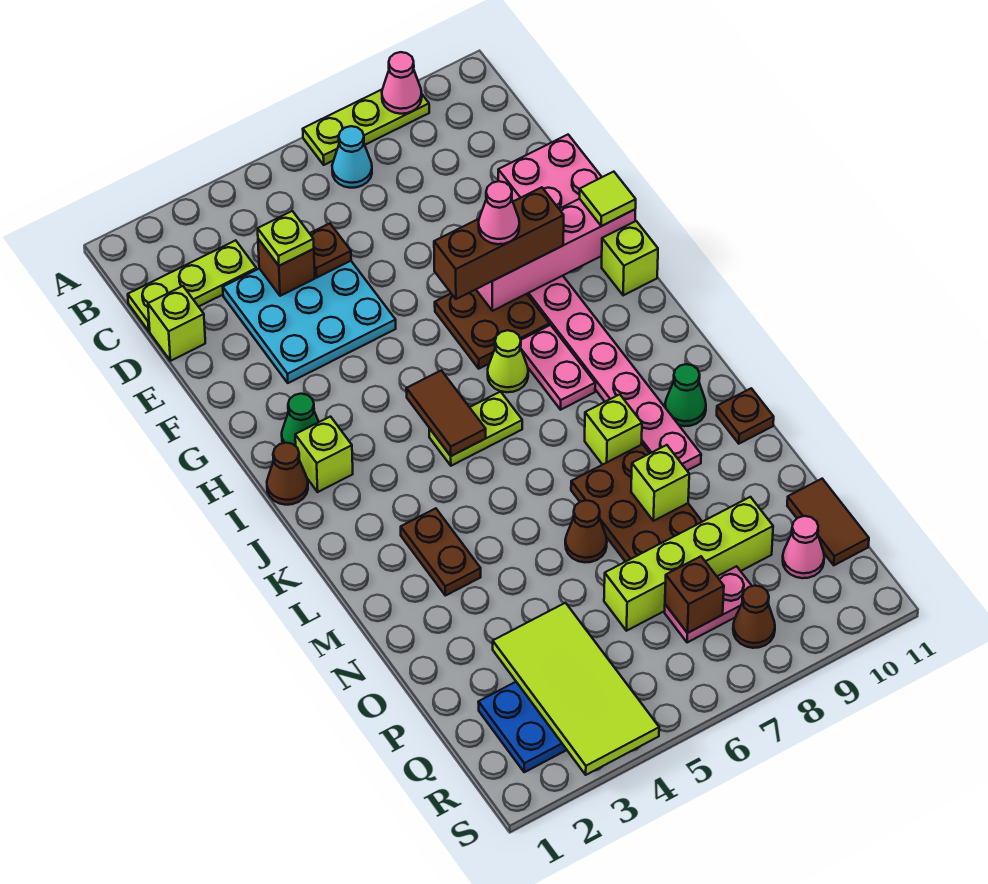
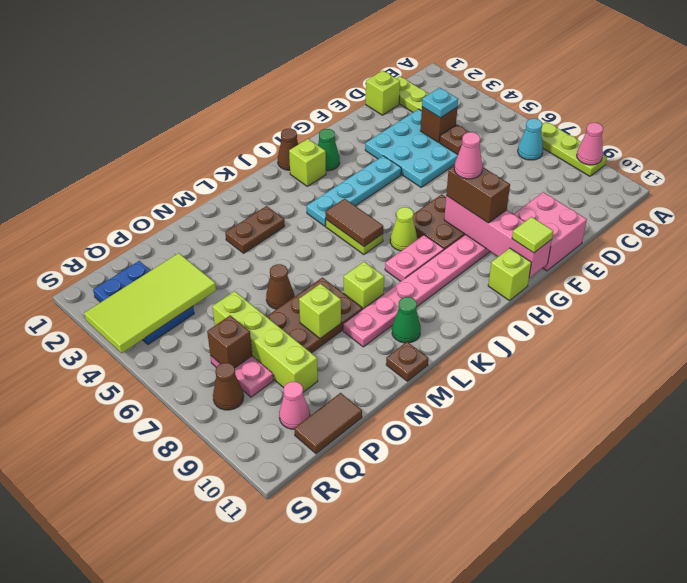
lime 1x1 plate [258,211,314,266] -> cyan 1x1 plate [422,88,458,118]
none -> cyan 1x4 plate [307,156,401,226]
brown 1x3 brick [434,187,564,299] -> brown 1x2 brick [446,166,510,223]
brown 1x2 tile [406,370,486,456] -> brown 1x2 tile turned to [325,199,383,247]

